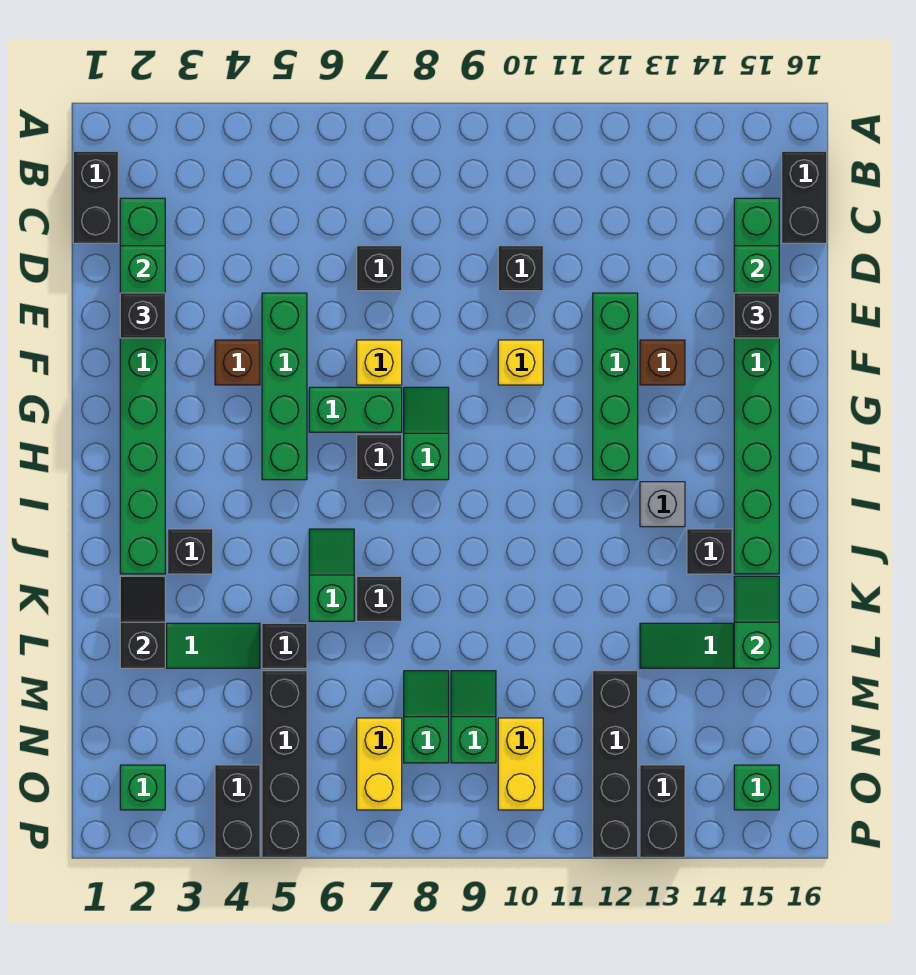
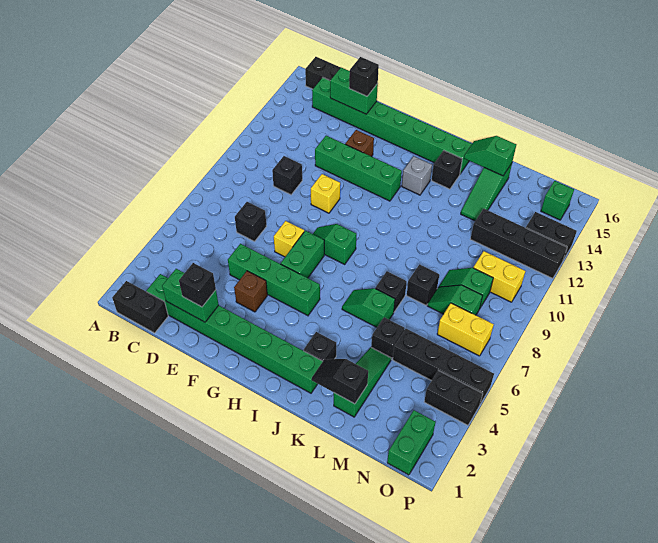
black 1x1 brick [357,435,402,480] -> black 1x1 brick moved to [407,264,439,305]
green 1x1 brick [120,765,165,810] -> green 1x2 brick [387,410,435,475]

